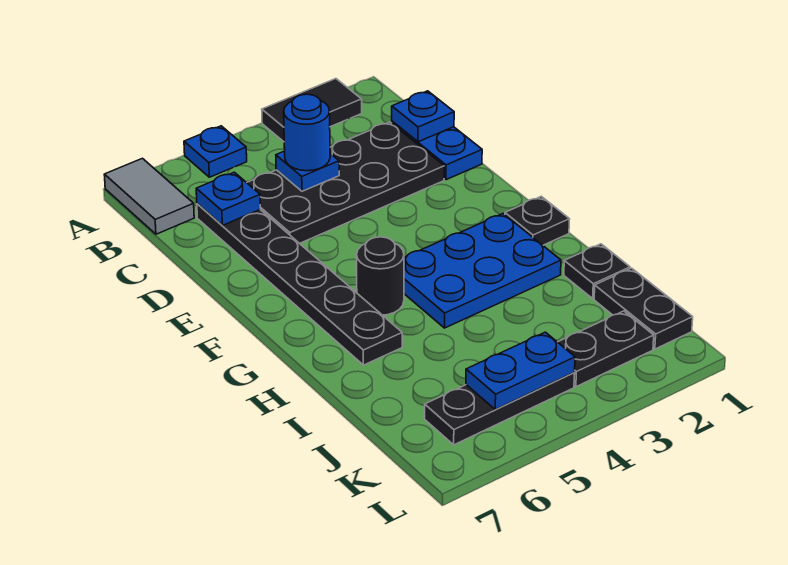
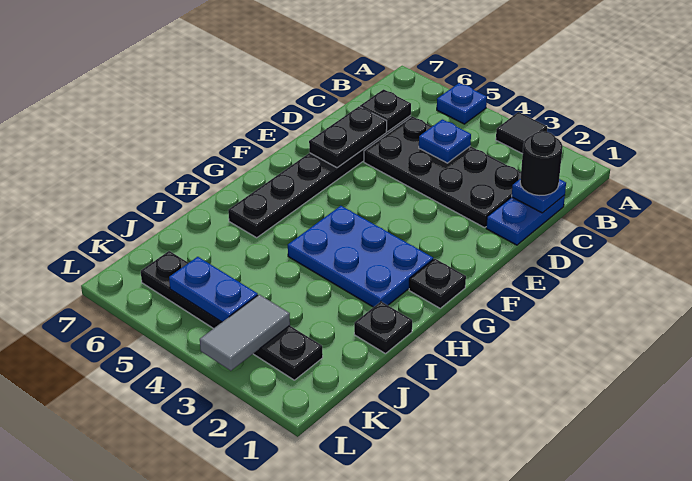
black 1x2 tile [262,79,362,142] -> black 1x1 tile [496,112,547,154]
grey 1x2 tile [104,158,194,234] -> grey 1x2 tile moved to [200,295,290,371]
blue 1x1 round brick [284,94,330,171] -> none
blue 1x1 plate [196,172,261,225] -> black 1x1 plate [360,89,411,132]
black 1x1 round brick [357,237,404,315] -> black 1x1 round brick moved to [520,131,563,195]
black 1x2 plate [594,268,693,349] -> black 1x2 plate moved to [309,107,387,168]

